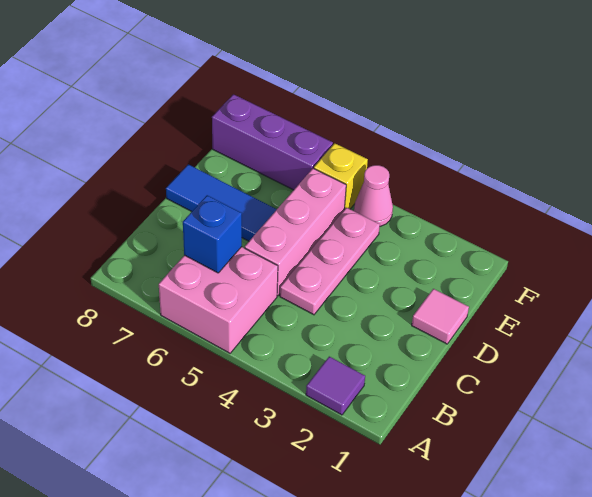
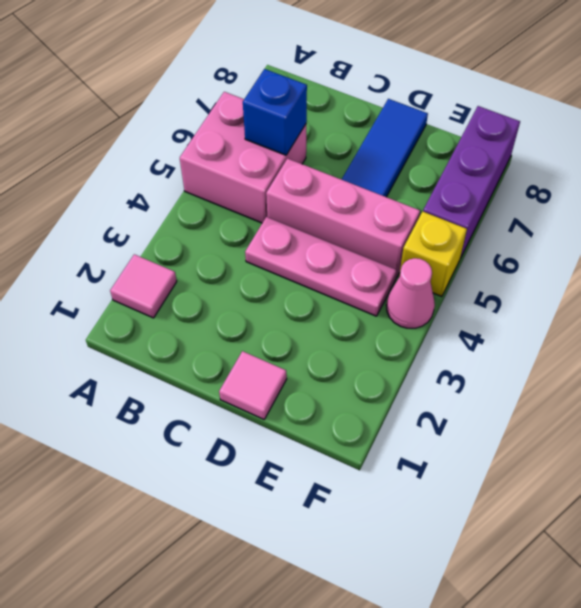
purple 1x1 tile [306,357,365,415] -> pink 1x1 tile [110,254,177,318]

